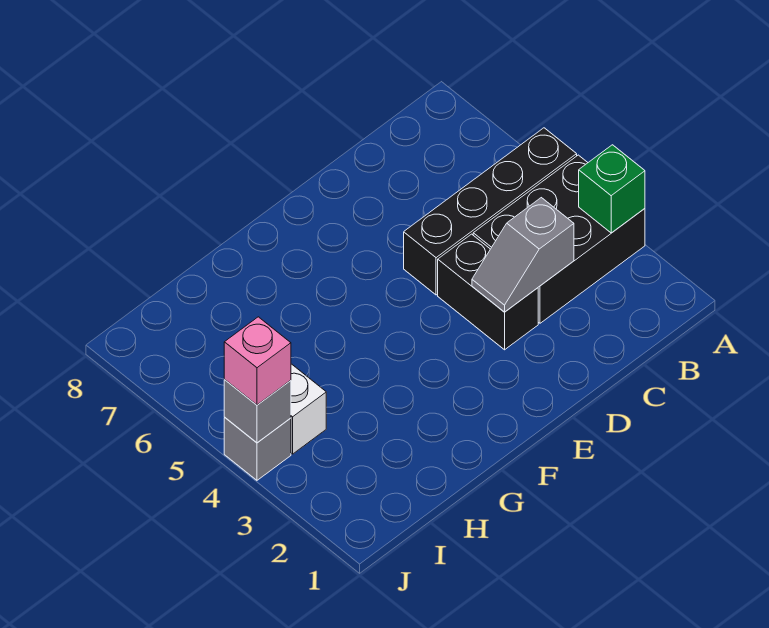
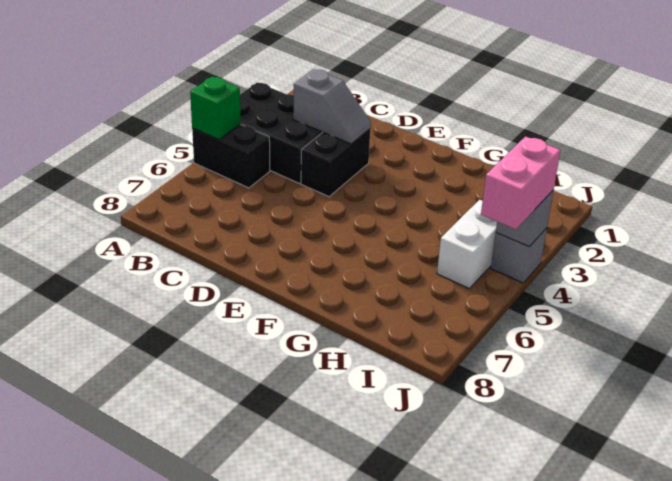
green 1x1 brick [579,145,645,233] -> green 1x1 brick moved to [190,76,241,140]
black 1x4 brick [404,128,577,295] -> black 1x2 brick [192,124,270,188]
pink 1x1 brick [224,317,291,405] -> pink 1x2 brick [481,136,561,229]

